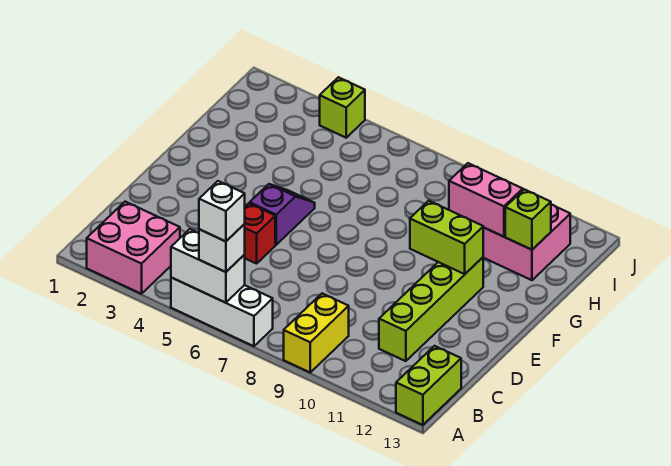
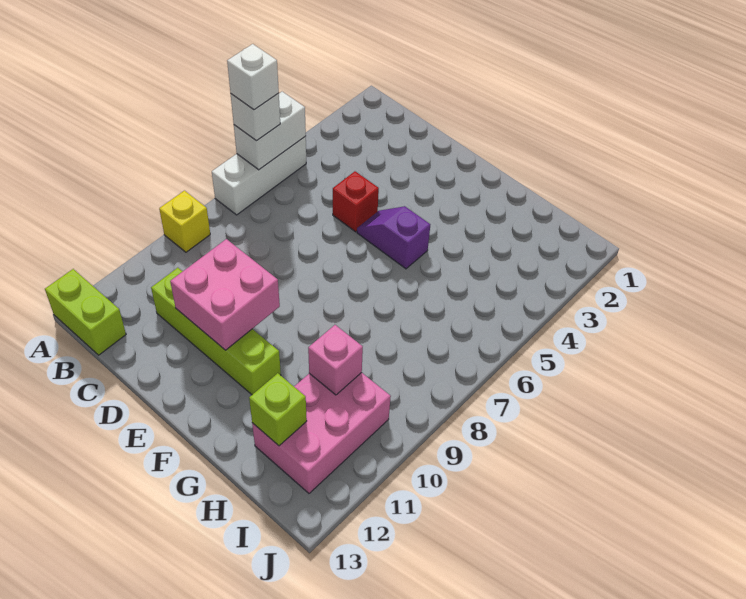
pink 2x2 brick [87,202,180,294] -> pink 2x2 brick moved to [170,239,280,350]
yellow 1x2 brick [284,294,349,372] -> yellow 1x1 brick [159,191,210,252]
purple 1x2 slope [250,184,315,245] -> purple 1x2 slope turned to [357,206,430,269]
lime 1x2 brick [410,201,483,274] -> none
pink 1x2 brick [449,163,523,237] -> pink 1x1 brick [308,325,363,395]
lime 1x1 brick [320,77,365,138] -> none

